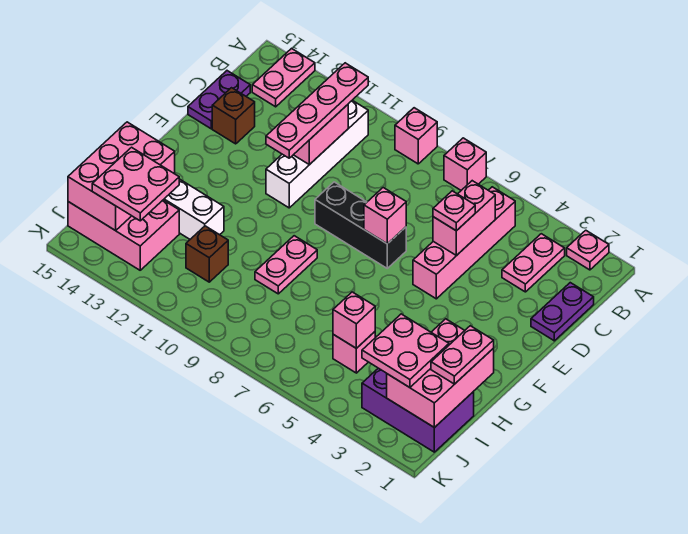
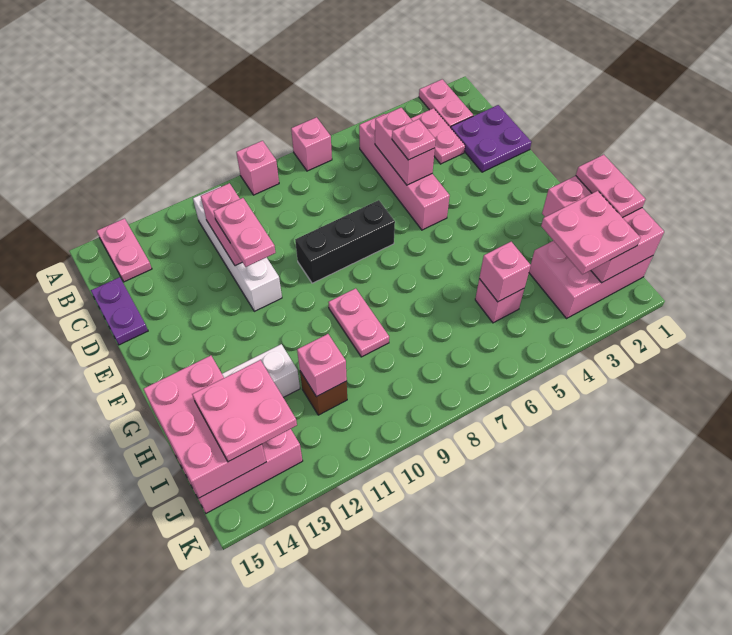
pink 1x1 plate [567,230,609,270] -> pink 1x2 plate [419,79,473,128]
pink 1x4 plate [266,63,368,158] -> pink 1x2 plate [214,198,276,267]
purple 1x2 plate [531,283,594,341] -> purple 2x2 plate [451,105,531,172]
brown 1x1 brick [212,88,255,144] -> none
pink 1x1 brick [364,188,406,244] -> pink 1x1 brick moved to [297,334,347,397]
purple 2x3 brick [362,368,474,452] -> pink 2x3 brick [529,241,653,318]

